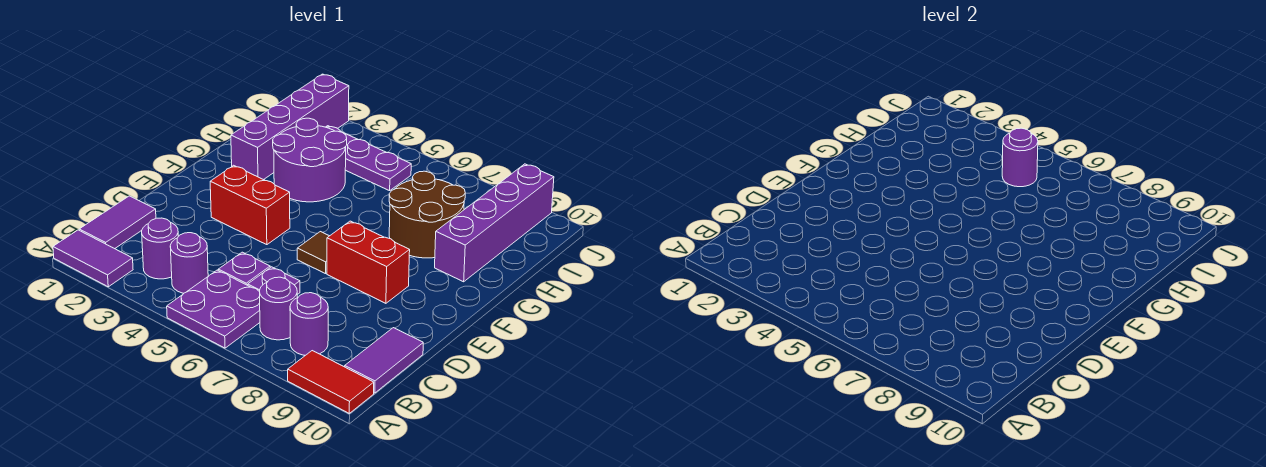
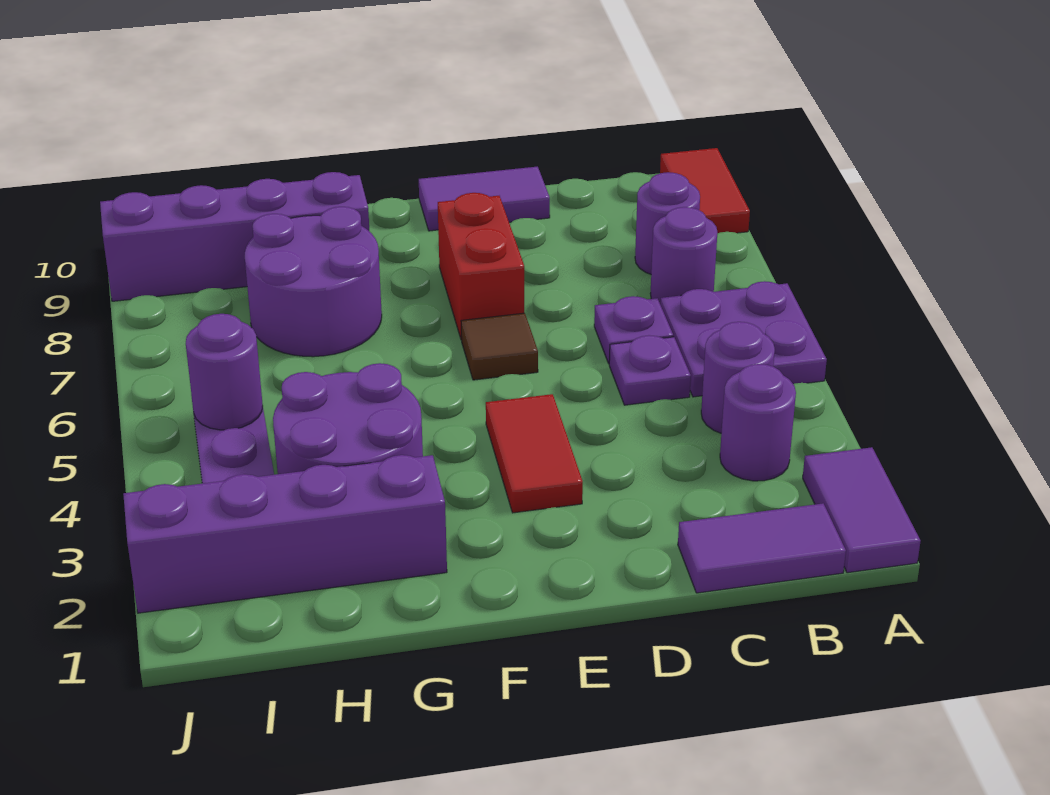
purple 1x2 tile [345,328,423,393] -> purple 1x2 tile moved to [419,167,550,231]
red 1x2 brick [210,165,290,245] -> red 1x2 tile [486,394,583,513]
brown 2x2 round brick [389,171,465,258] -> purple 2x2 round brick [245,207,382,357]

